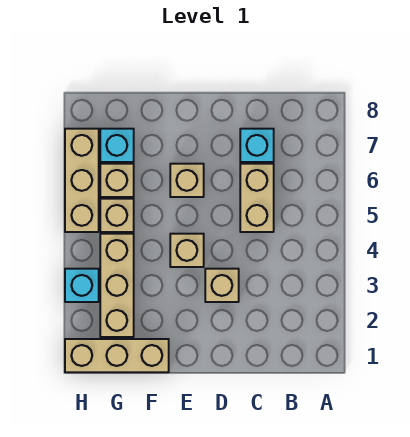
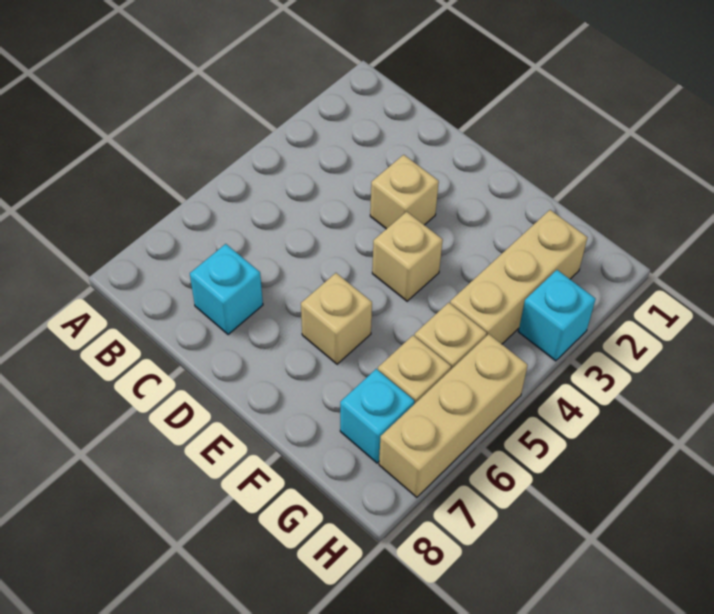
tan 1x2 brick [240,164,274,232] -> none
tan 1x3 brick [65,339,169,372] -> none

